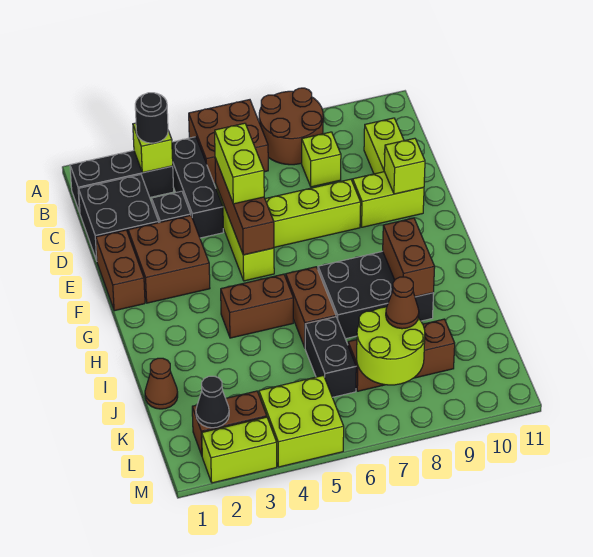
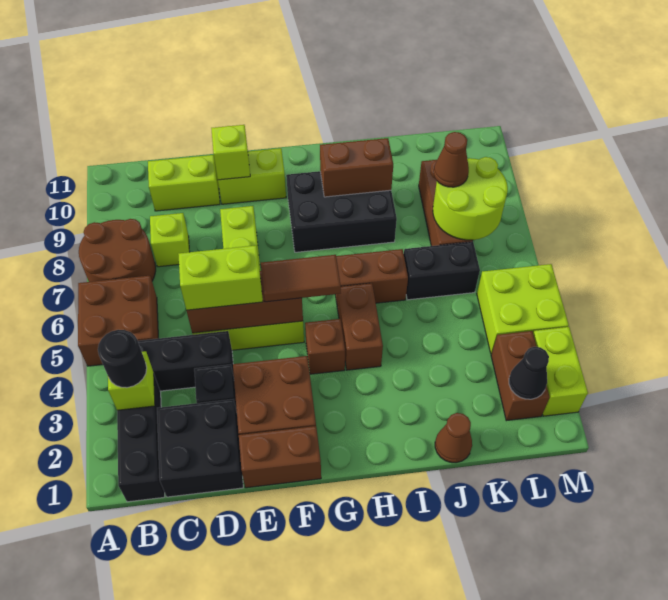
lime 1x2 brick [353,172,424,227] -> lime 1x2 brick turned to [218,148,286,204]
none -> brown 1x2 tile [261,255,341,302]
none -> brown 1x1 brick [305,319,345,374]
black 2x3 brick [318,251,434,339] -> black 2x3 brick turned to [286,171,397,252]

